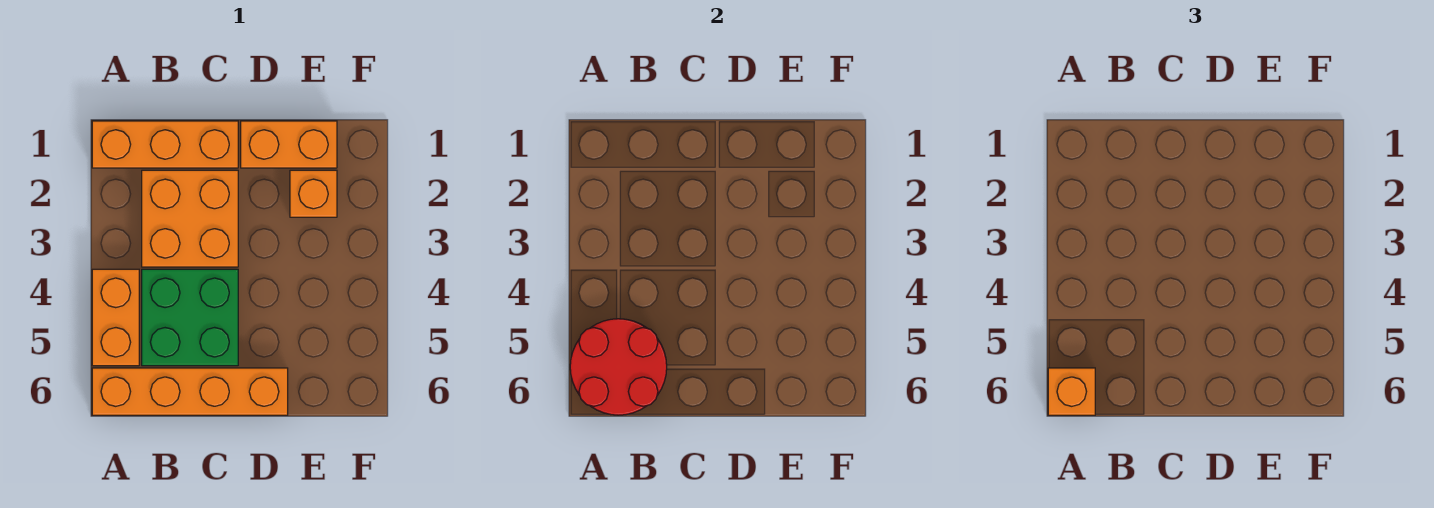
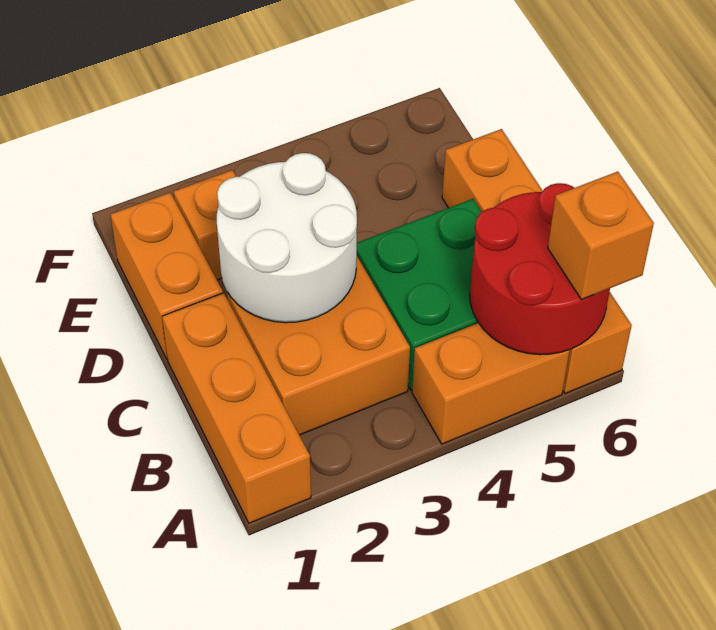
none -> white 2x2 round brick [217,153,357,323]

